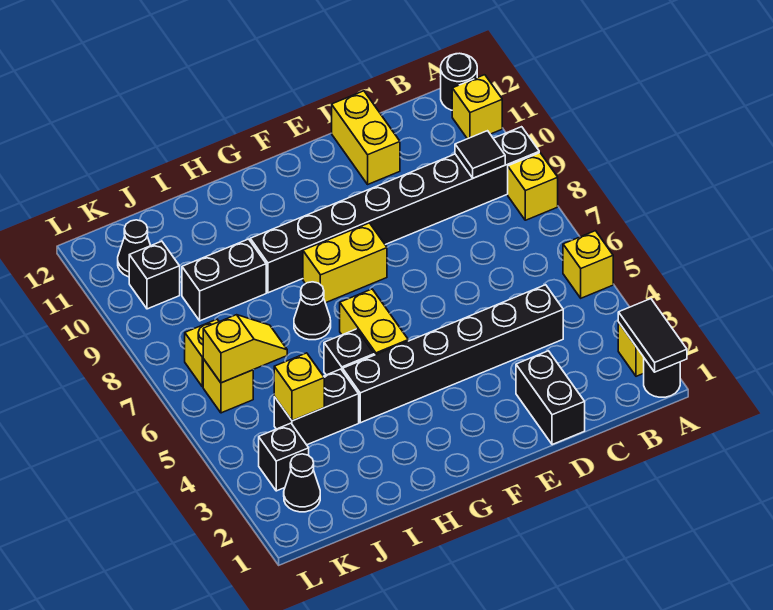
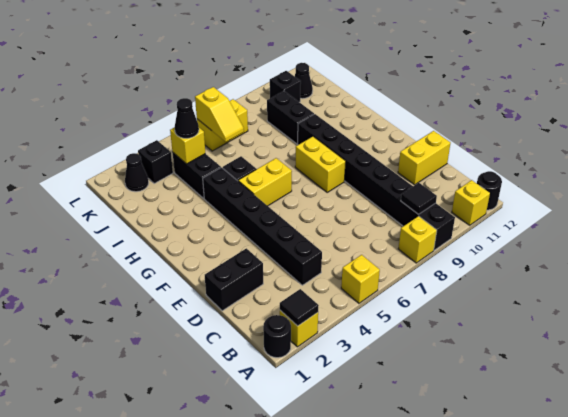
black 1x2 tile [618,299,687,372] -> black 1x1 tile [280,289,319,326]
black 1x1 cone [294,282,331,340] -> black 1x1 cone moved to [174,98,199,138]

